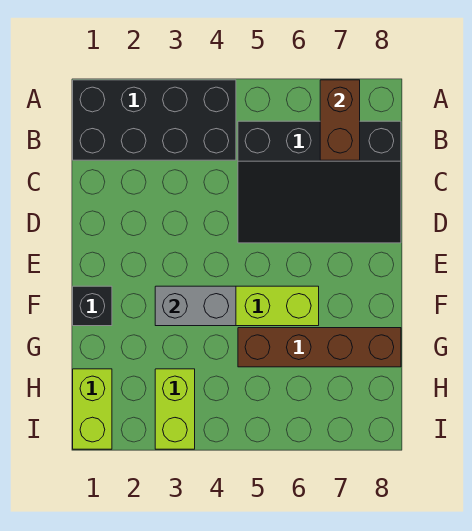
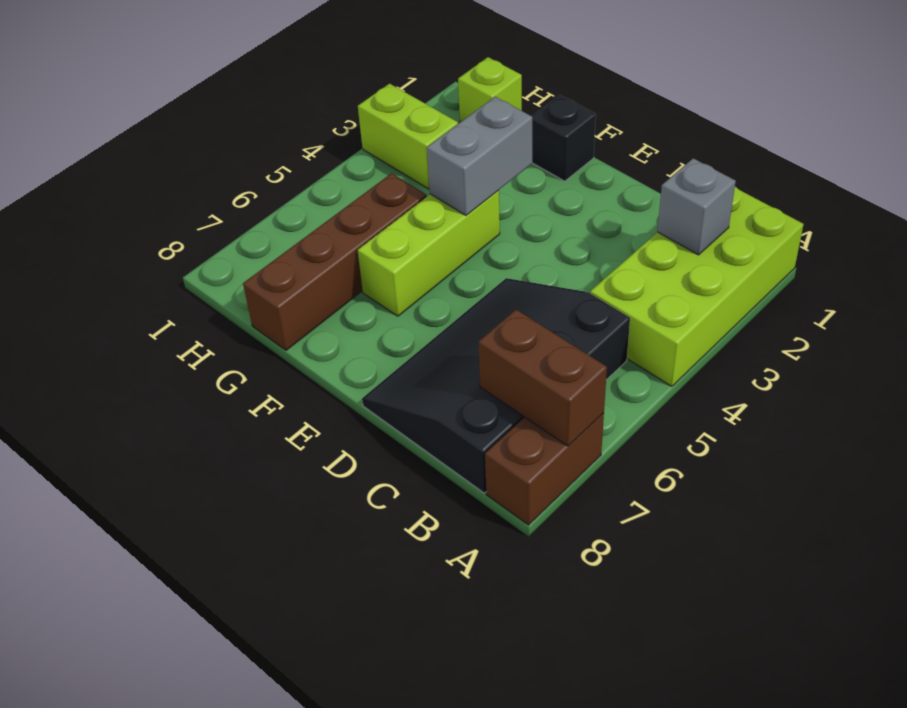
black 2x4 brick [73,80,236,160] -> lime 2x4 brick [590,187,804,386]
none -> brown 1x2 brick [485,413,604,525]
none -> grey 1x1 brick [657,158,736,255]
lime 1x2 brick [73,369,112,449] -> lime 1x1 brick [458,57,522,122]

